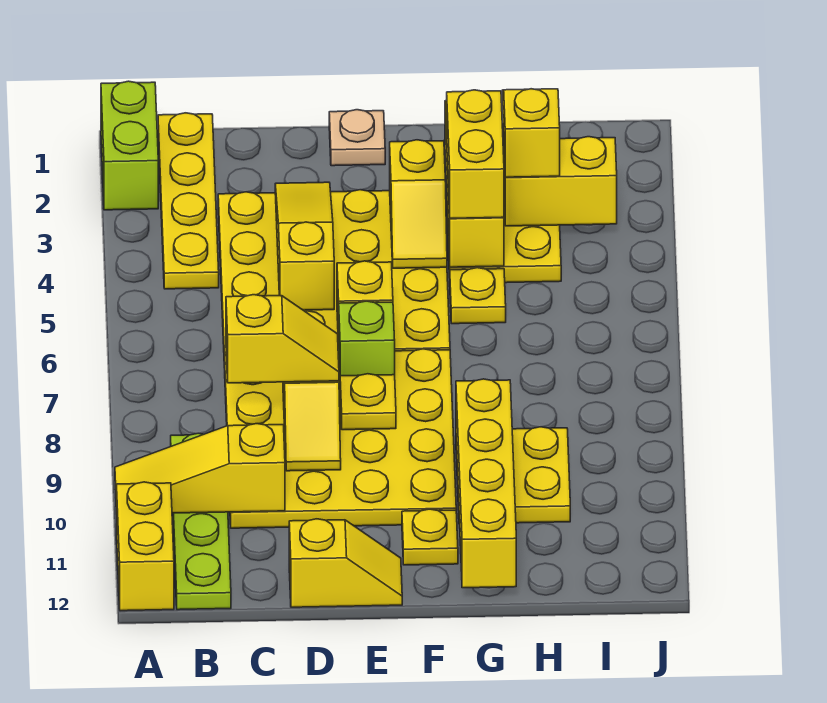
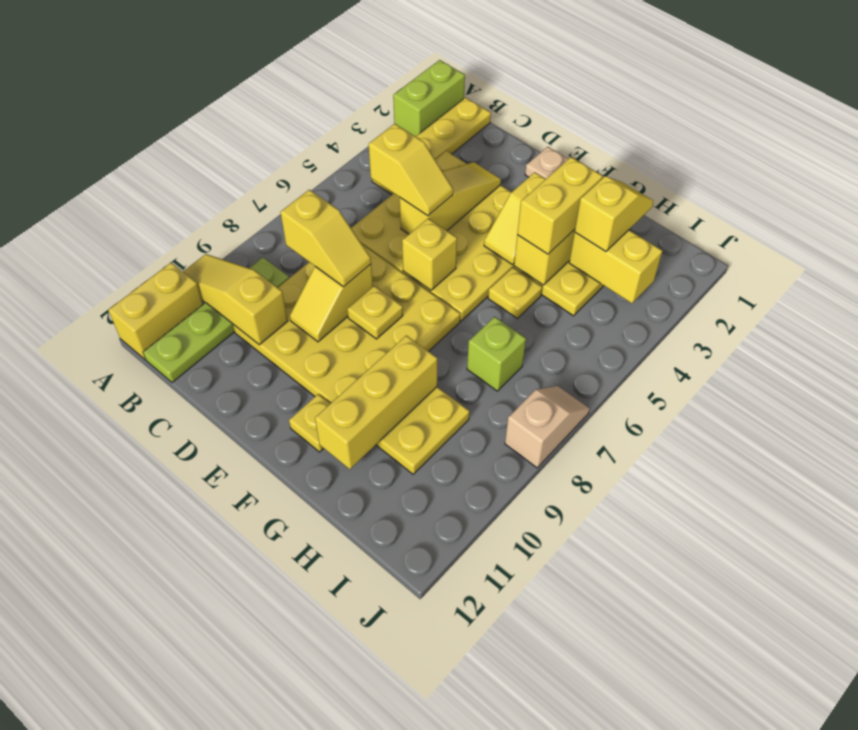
yellow 1x2 slope [289,519,402,607] -> yellow 1x2 slope moved to [369,124,453,216]
lime 1x1 brick [339,301,395,376] -> lime 1x1 brick moved to [467,317,526,391]
yellow 1x4 brick [456,379,516,588] -> yellow 1x3 brick [315,335,437,469]
none -> tan 1x2 slope [505,386,590,468]

